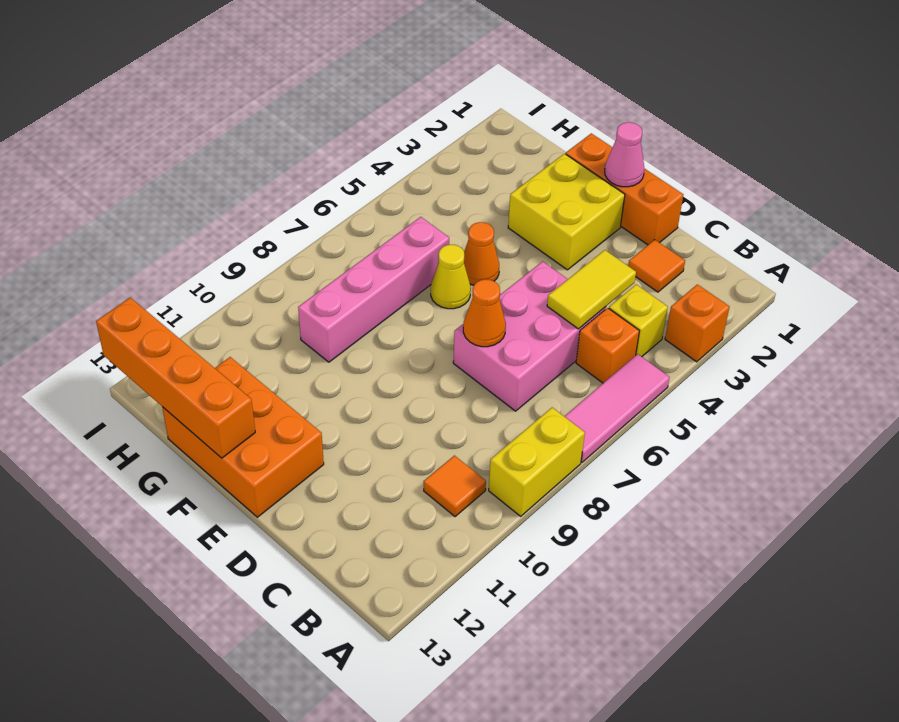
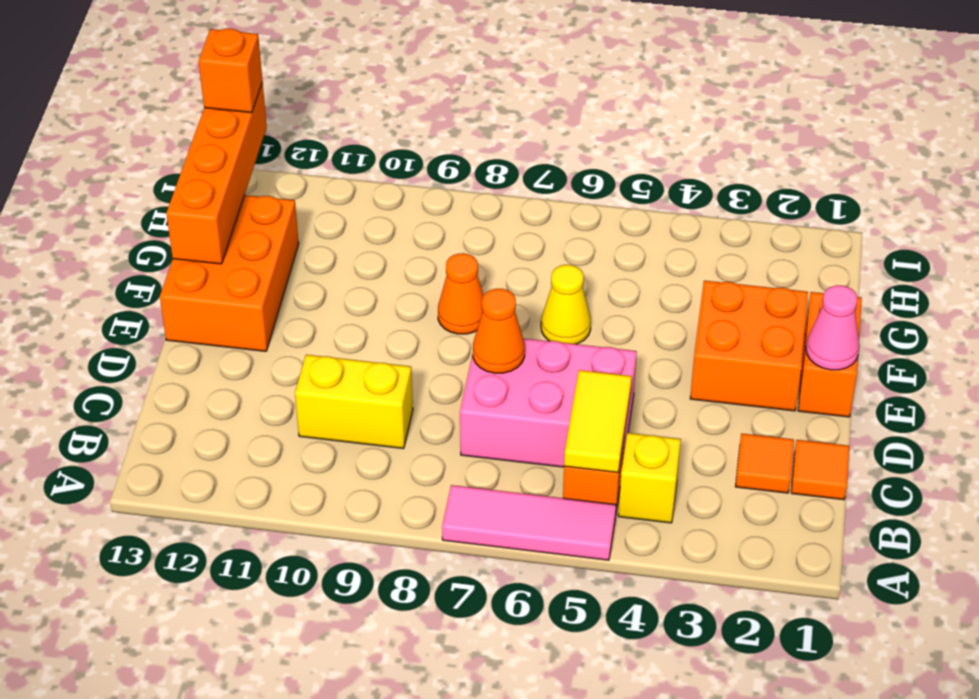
orange 1x1 brick [665,284,730,362] -> orange 1x1 brick moved to [199,29,263,113]
yellow 1x2 brick [489,408,585,516] -> yellow 1x2 brick moved to [295,355,413,448]
orange 1x1 tile [424,455,486,517] -> orange 1x1 tile moved to [791,440,849,500]
yellow 1x2 tile [547,250,636,329] -> yellow 1x2 tile turned to [564,370,632,473]
orange 1x3 brick [566,133,683,245] -> orange 1x2 brick [798,292,862,417]
yellow 2x2 brick [508,154,625,270] -> orange 2x2 brick [690,281,808,411]
orange 1x1 cone [464,222,499,285] -> orange 1x1 cone moved to [438,253,484,334]
pink 1x4 brick [298,217,449,362] -> none

